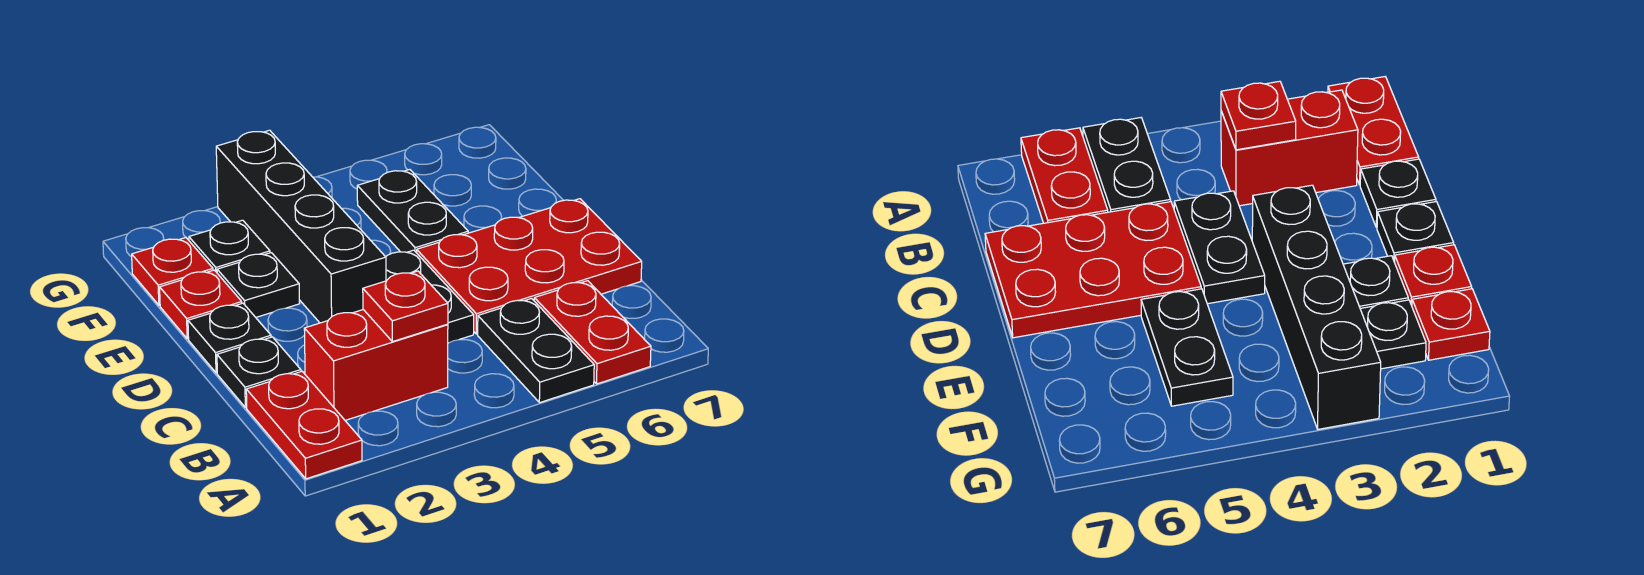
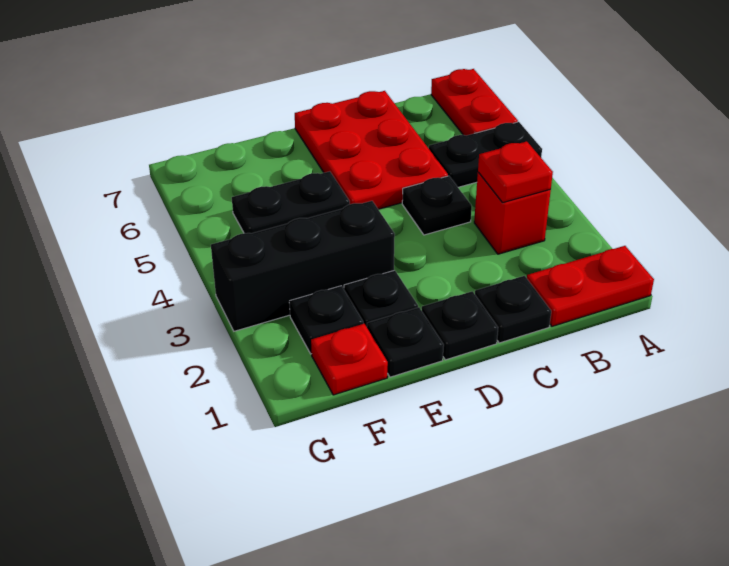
red 1x2 plate [534,281,651,384] -> red 1x2 plate turned to [431,69,518,136]
red 1x2 brick [304,310,448,420] -> red 1x1 brick [474,172,551,254]
black 1x2 plate [386,250,474,343] -> black 1x1 plate [402,176,472,235]
black 1x4 brick [216,130,386,323] -> black 1x3 brick [211,201,395,331]
red 1x1 plate [160,270,242,339] -> black 1x1 plate [367,307,444,377]

